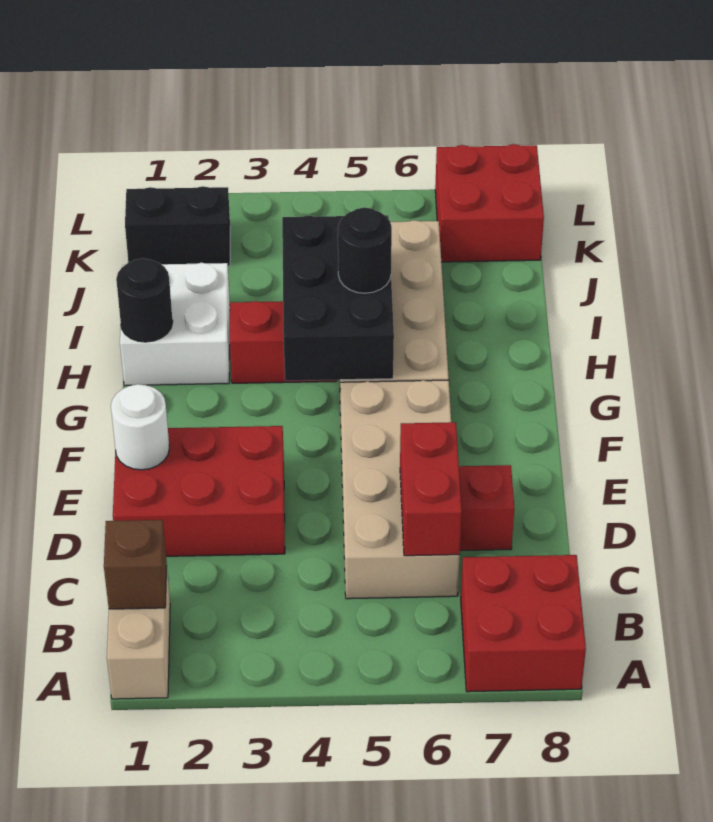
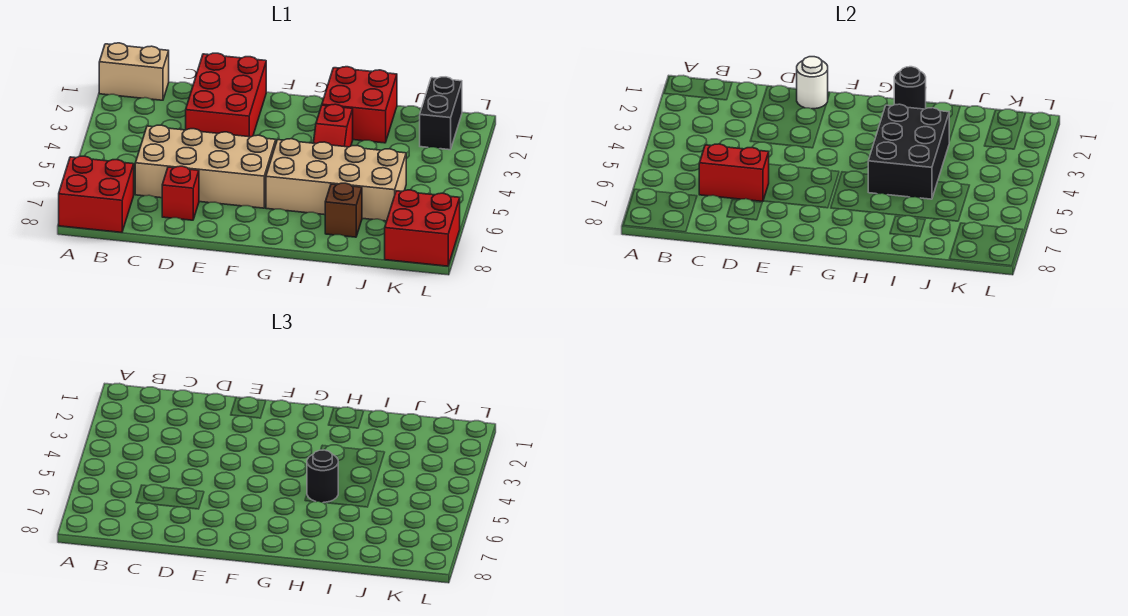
brown 1x1 brick [104,520,167,609] -> brown 1x1 brick moved to [325,183,362,237]
black 2x3 brick [282,215,394,381] -> black 2x3 brick turned to [868,104,949,199]
white 2x2 brick [120,263,230,386] -> red 2x2 brick [322,67,397,143]

